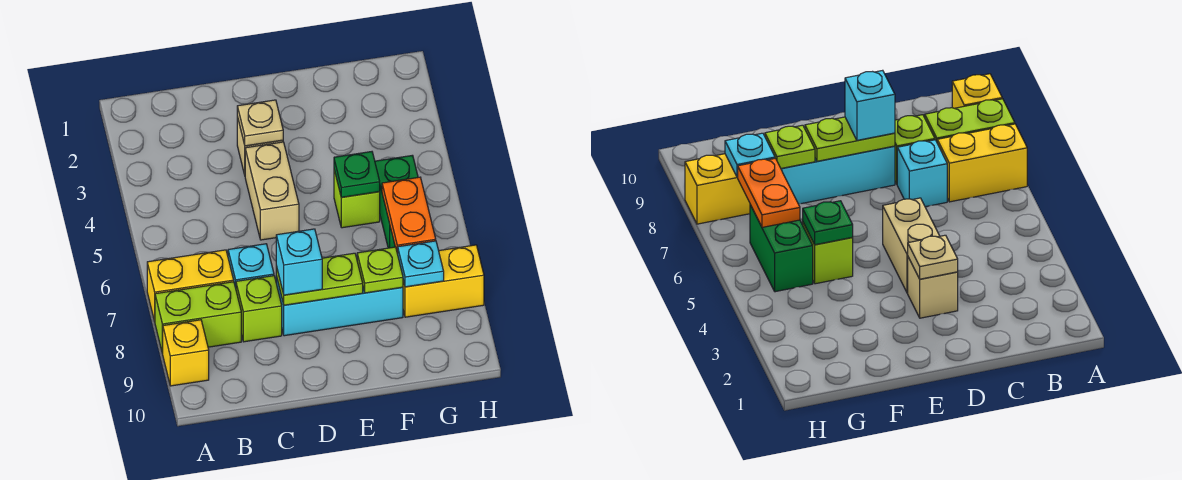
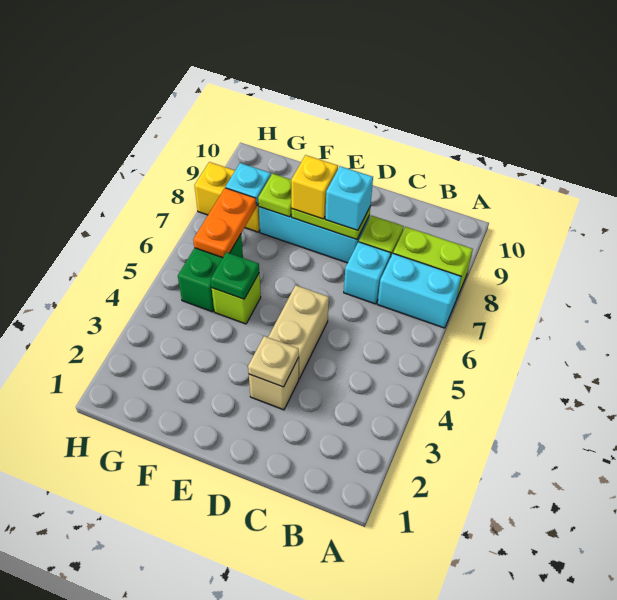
yellow 1x2 brick [147,250,234,321] -> cyan 1x2 brick [378,254,461,328]
yellow 1x1 brick [163,320,209,386] -> yellow 1x1 brick moved to [291,155,338,219]

